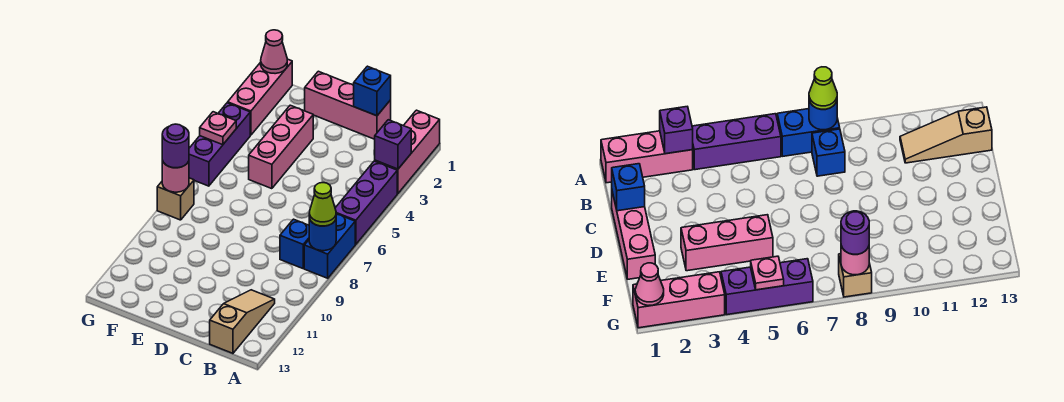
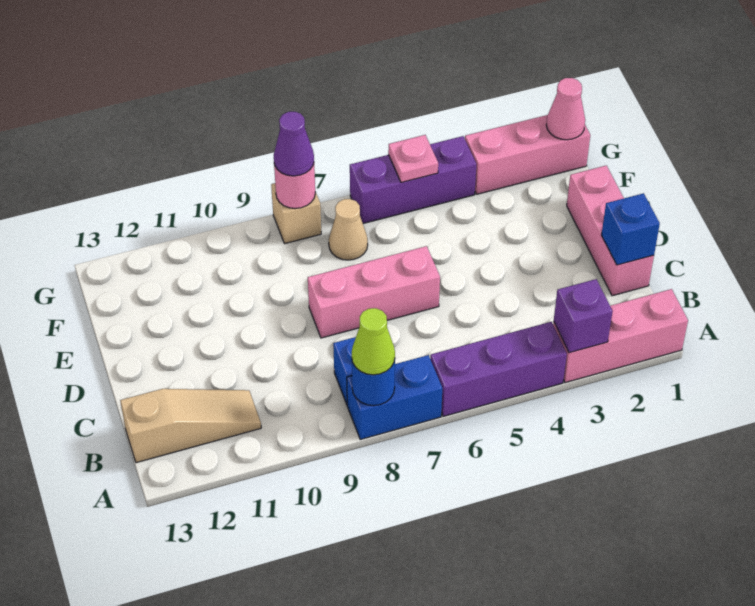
pink 1x3 brick [249,105,313,189] -> pink 1x3 brick moved to [308,246,440,338]
none -> tan 1x1 cone [329,199,368,260]
purple 1x1 round brick [162,124,189,168] -> purple 1x1 cone [274,112,314,176]

